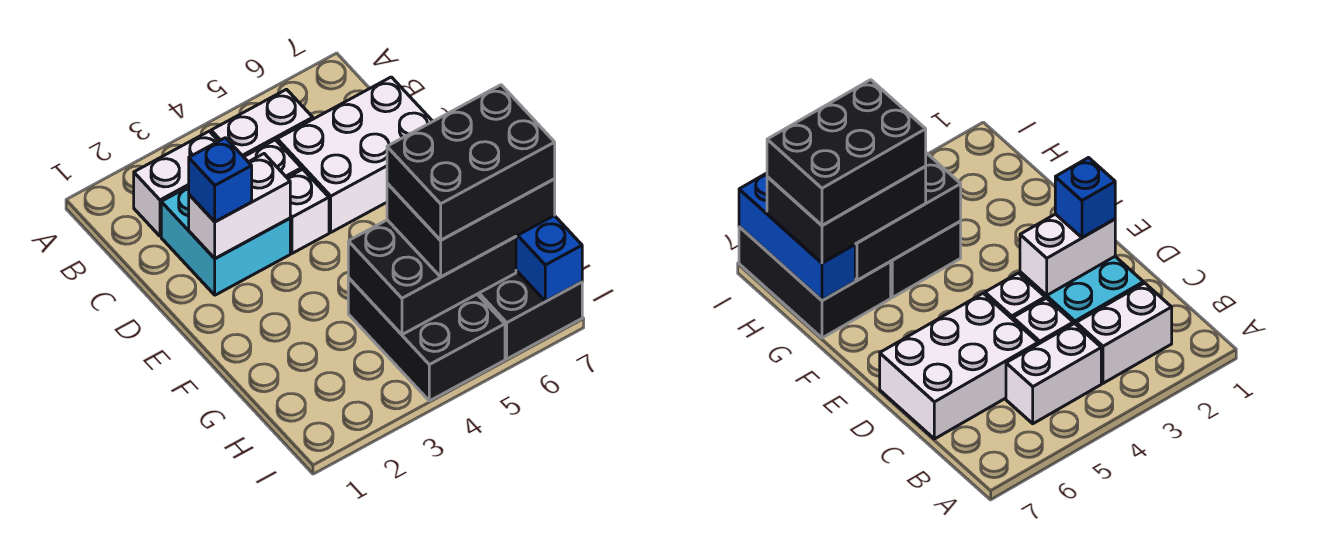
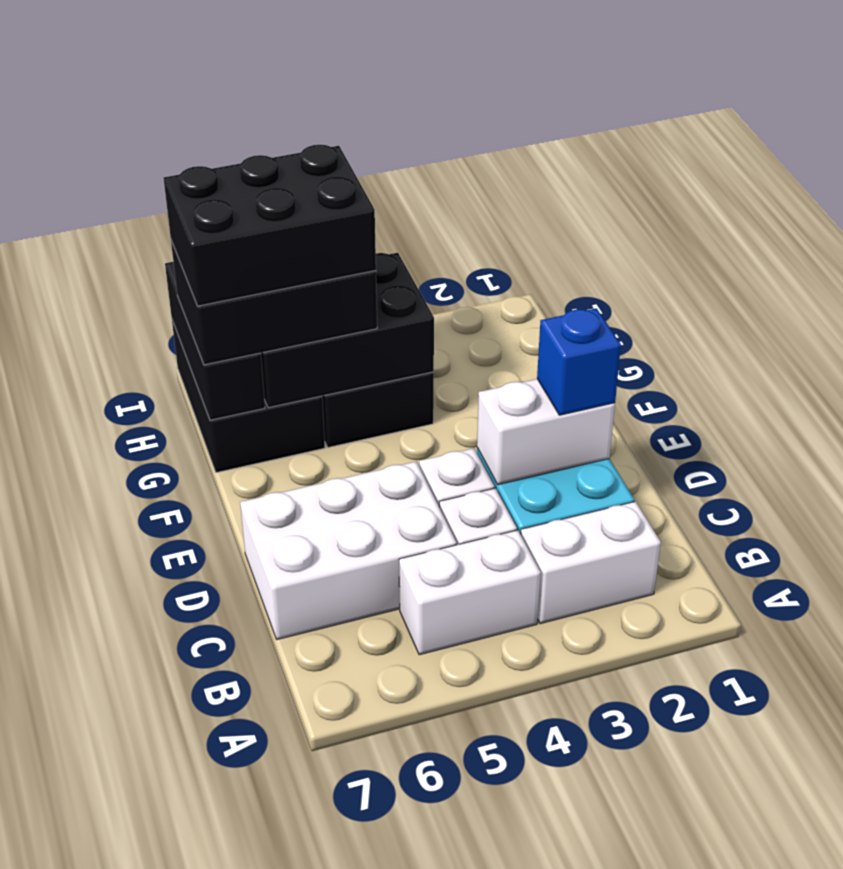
blue 1x3 brick [516,215,582,301] -> black 1x3 brick [165,262,265,420]

